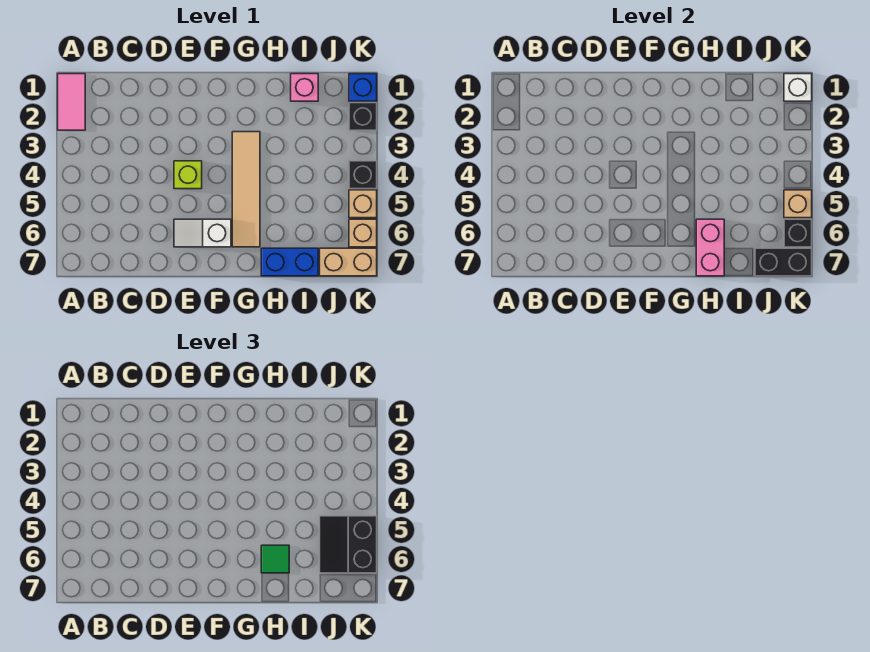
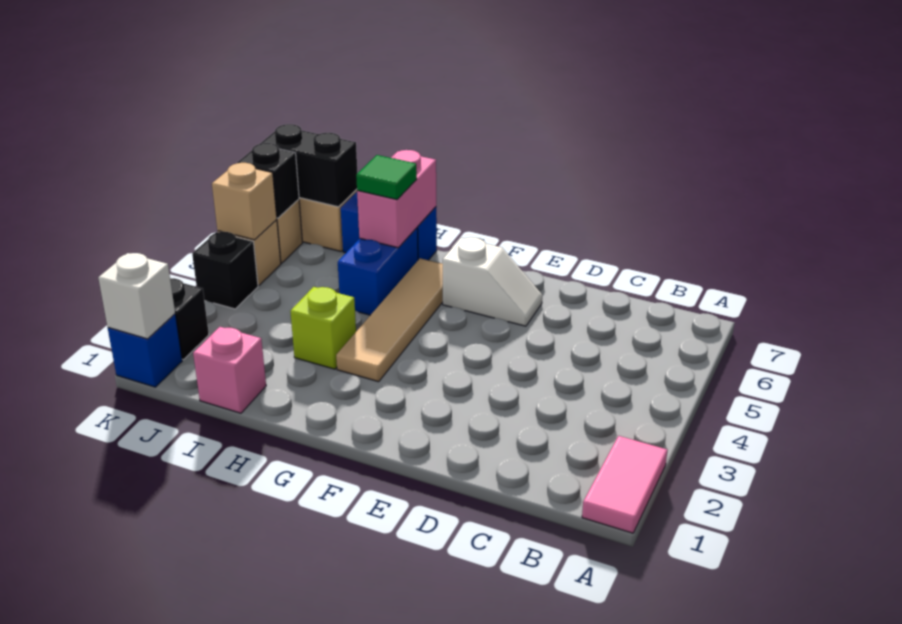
lime 1x1 brick [174,161,202,189] -> lime 1x1 brick moved to [290,287,356,369]
none -> blue 1x2 brick [337,228,418,315]
black 2x2 slope [320,516,377,573] -> none

